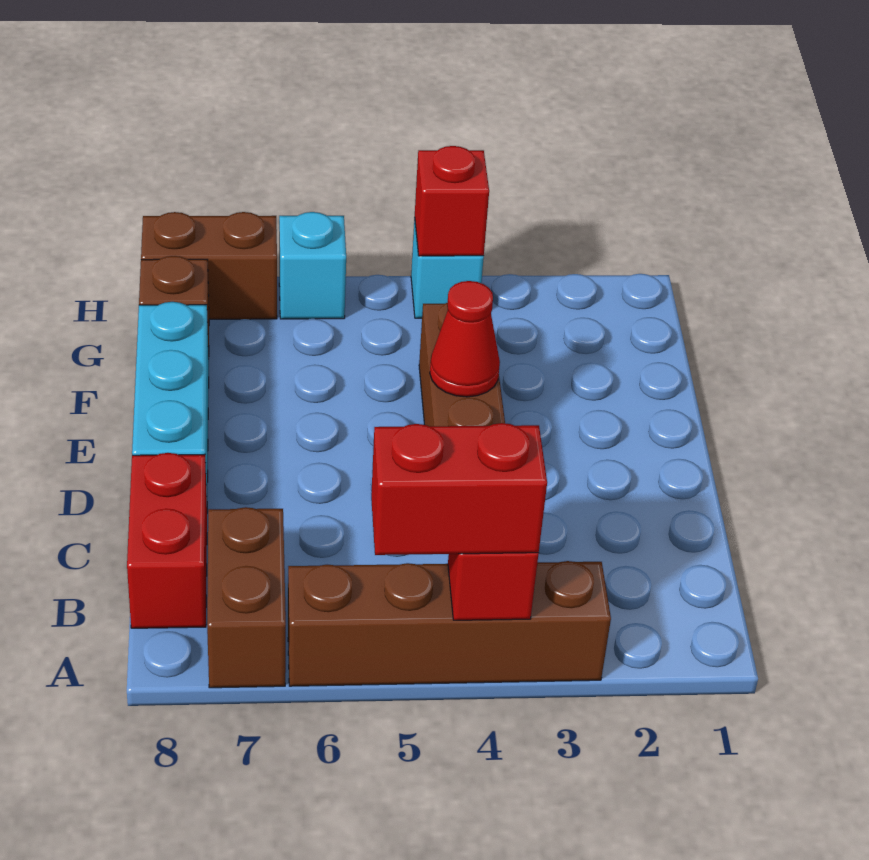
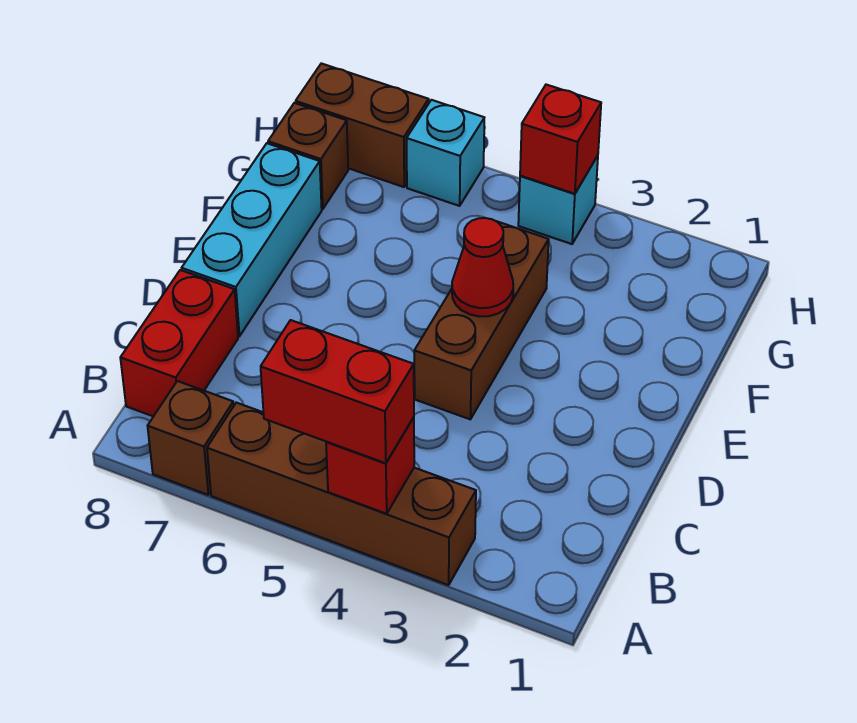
brown 1x2 brick [207,507,286,688] -> brown 1x1 brick [148,381,234,495]

